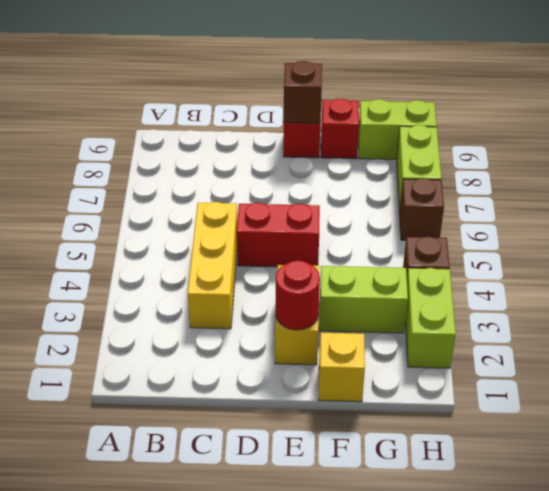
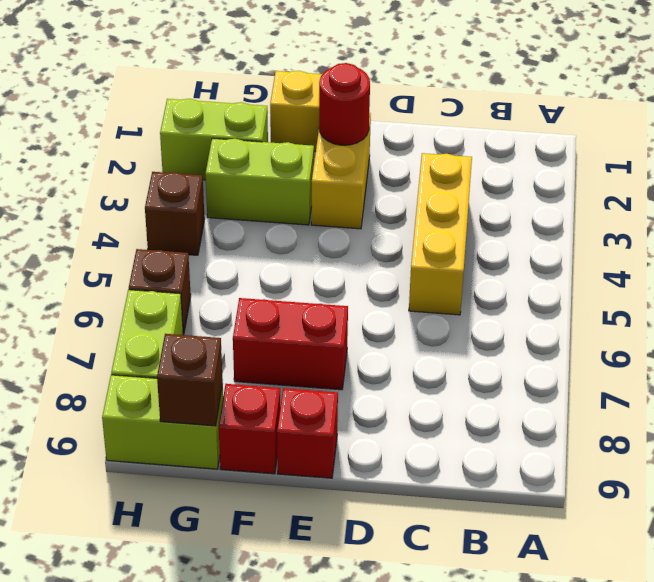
red 1x2 brick [237,203,320,267] -> red 1x2 brick moved to [233,298,348,390]
brown 1x1 brick [284,61,322,123] -> brown 1x1 brick moved to [157,334,223,426]
lime 1x2 brick [405,268,456,368] -> lime 1x2 brick turned to [160,99,268,180]

